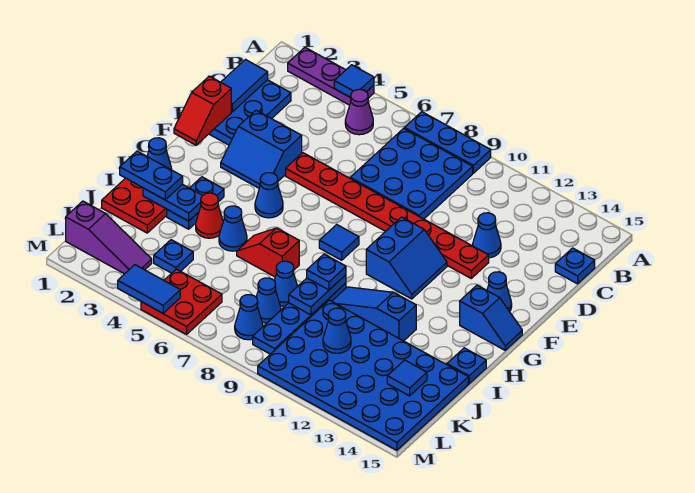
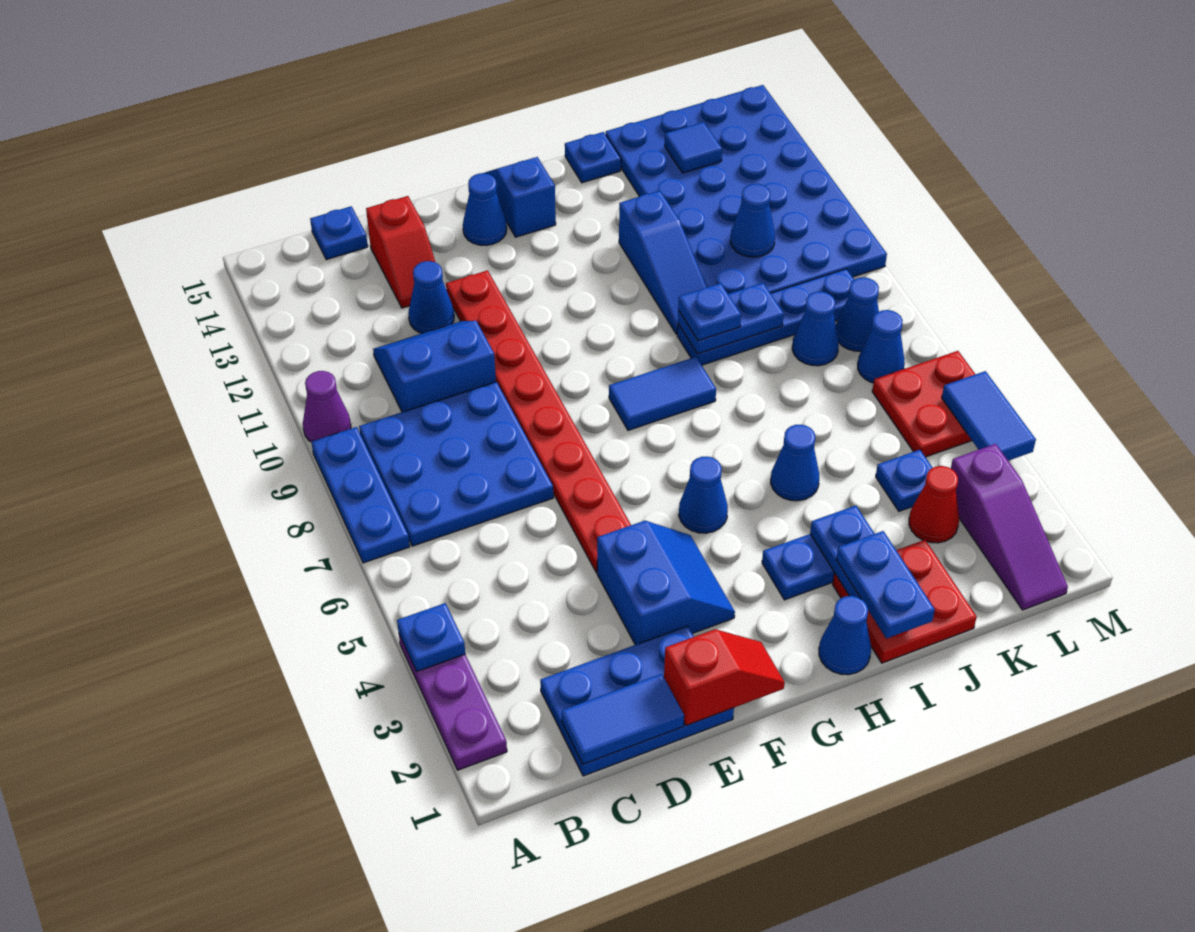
blue 1x1 tile [334,65,374,97] -> blue 1x1 plate [397,603,465,671]
purple 1x1 cone [345,89,373,135] -> purple 1x1 cone moved to [303,371,351,442]
blue 2x2 slope [366,217,447,299] -> blue 2x2 slope moved to [373,321,496,412]
blue 1x1 tile [319,225,359,260] -> blue 1x2 tile [609,357,716,430]
red 1x1 cone [196,193,223,238] -> red 1x1 cone moved to [909,466,959,543]
red 1x2 slope [237,228,299,277] -> red 1x2 slope moved to [366,196,435,308]
blue 1x1 cone [274,261,298,306] -> blue 1x1 cone moved to [858,310,905,383]
purple 1x3 slope [66,201,152,274] -> purple 1x3 slope turned to [951,444,1068,610]

